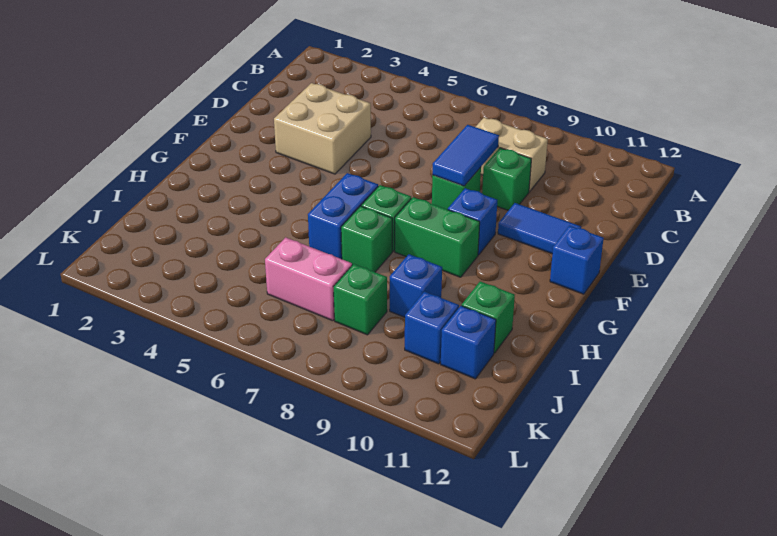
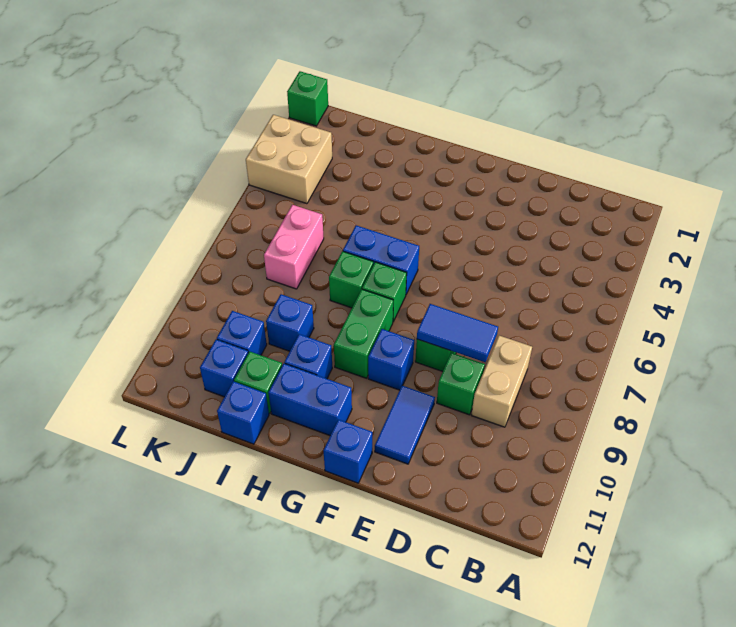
tan 2x2 brick [274,83,371,174] -> tan 2x2 brick moved to [246,115,332,204]
none -> blue 1x2 brick [268,364,352,436]
none -> blue 1x1 brick [284,334,332,379]
none -> blue 1x1 brick [217,381,269,444]
green 1x1 brick [334,264,387,335] -> green 1x1 brick moved to [287,71,328,126]

